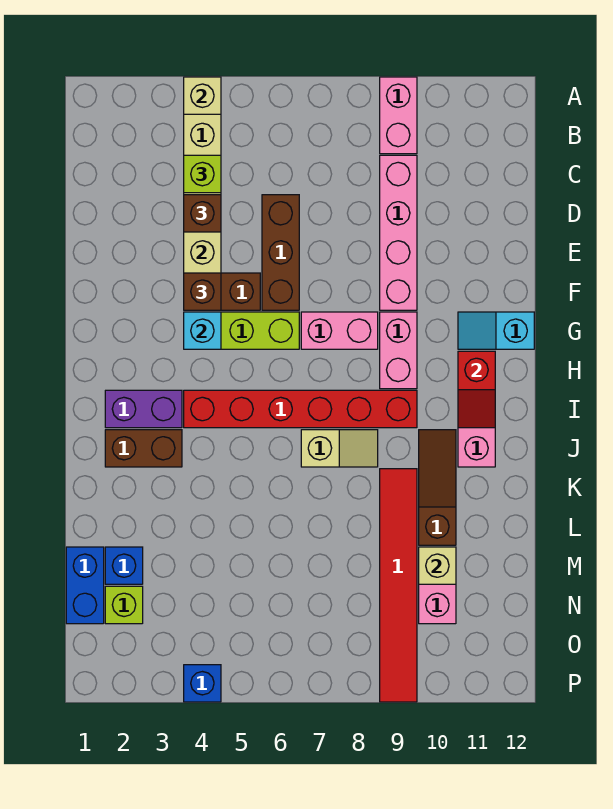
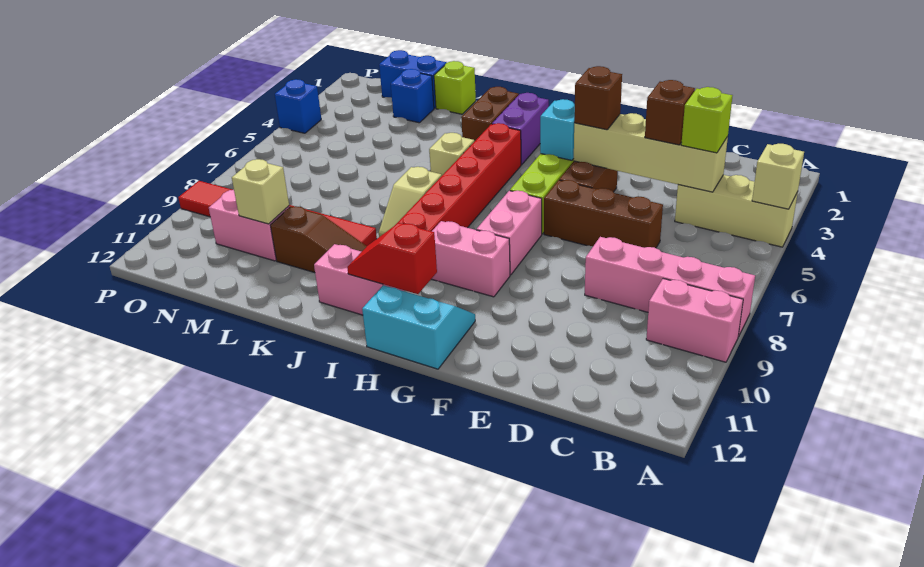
pink 1x4 brick [380,155,417,310] -> pink 1x4 brick moved to [585,237,755,337]
cyan 1x2 slope [458,312,534,349] -> cyan 2x2 slope [362,285,475,369]
none -> tan 1x1 brick [429,133,474,175]
lime 1x1 brick [105,586,143,624] -> lime 1x1 brick moved to [434,61,476,114]

